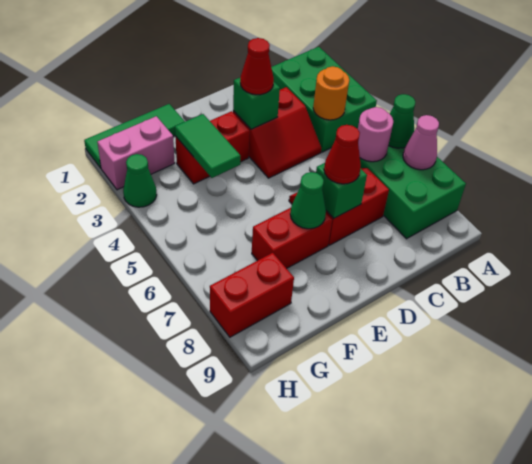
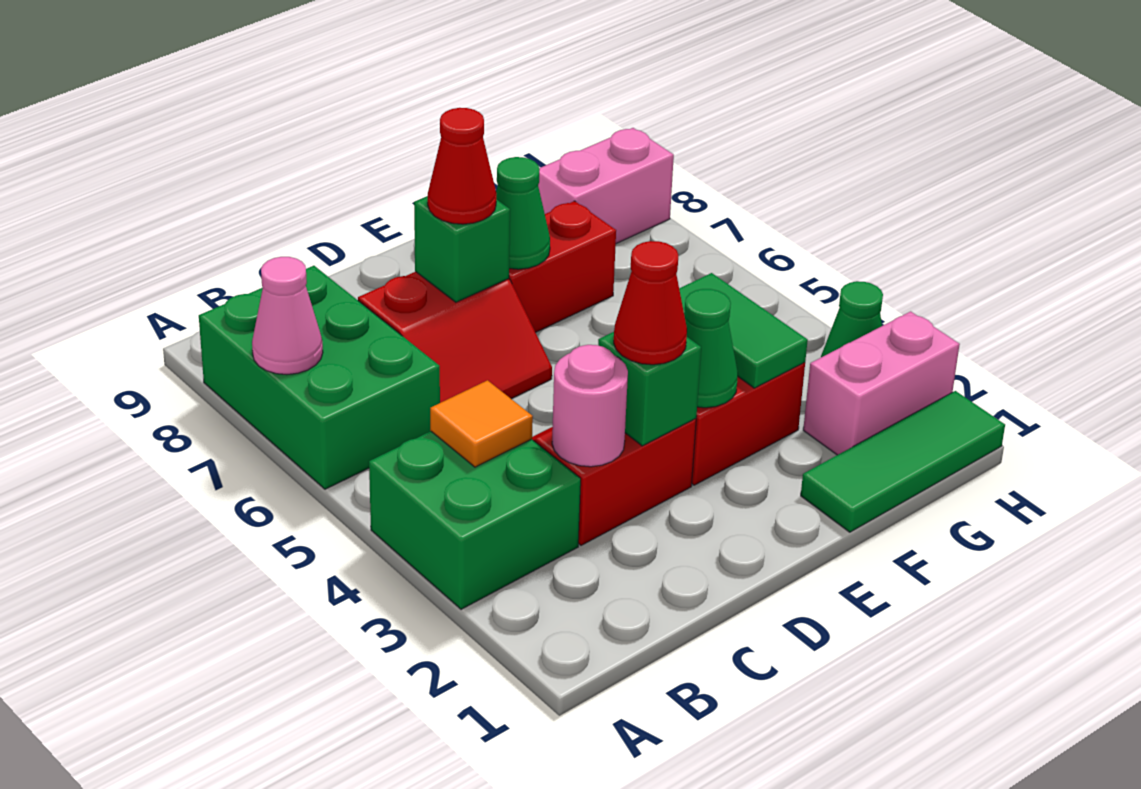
green 2x3 brick [271,47,377,152] -> green 2x2 brick [369,431,581,609]
green 1x1 cone [389,94,415,148] -> green 1x1 cone moved to [684,289,738,408]
orange 1x1 round brick [313,66,349,120] -> orange 1x1 tile [430,380,533,467]
pink 1x1 round brick [358,107,393,162] -> pink 1x1 round brick moved to [552,345,628,467]
red 1x2 brick [210,253,294,337] -> pink 1x2 brick [538,128,674,244]

